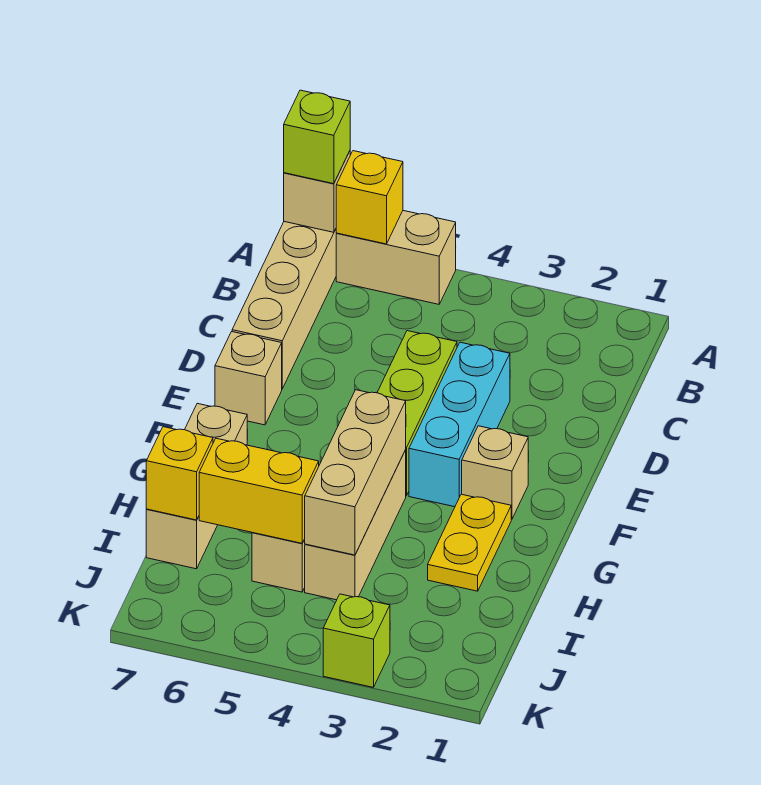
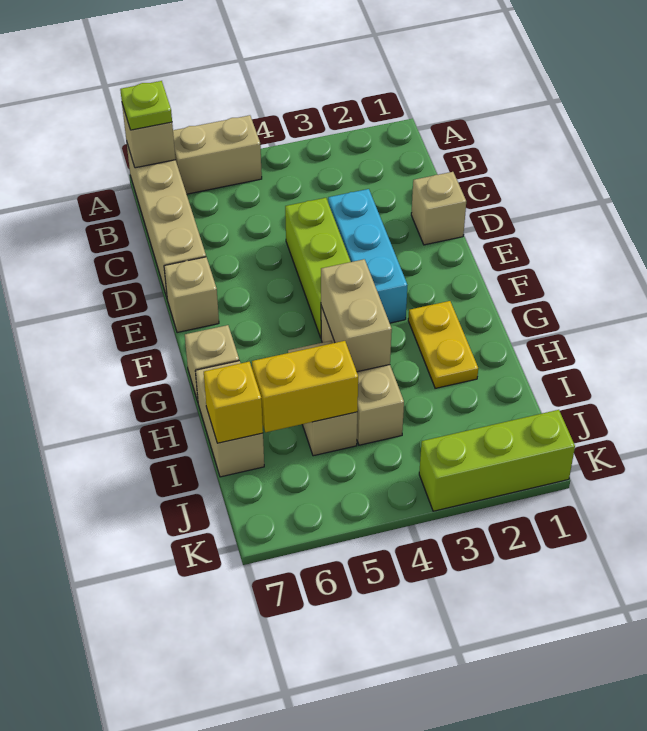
yellow 1x1 brick [336,151,403,244] -> none
lime 1x1 brick [284,90,350,184] -> lime 1x1 plate [120,81,172,130]
tan 1x1 brick [462,426,528,519] -> tan 1x1 brick moved to [411,172,466,245]
tan 1x3 brick [304,390,406,555] -> tan 1x2 brick [321,259,392,372]
lime 1x1 brick [323,594,390,687] -> lime 1x3 brick [419,410,575,511]

